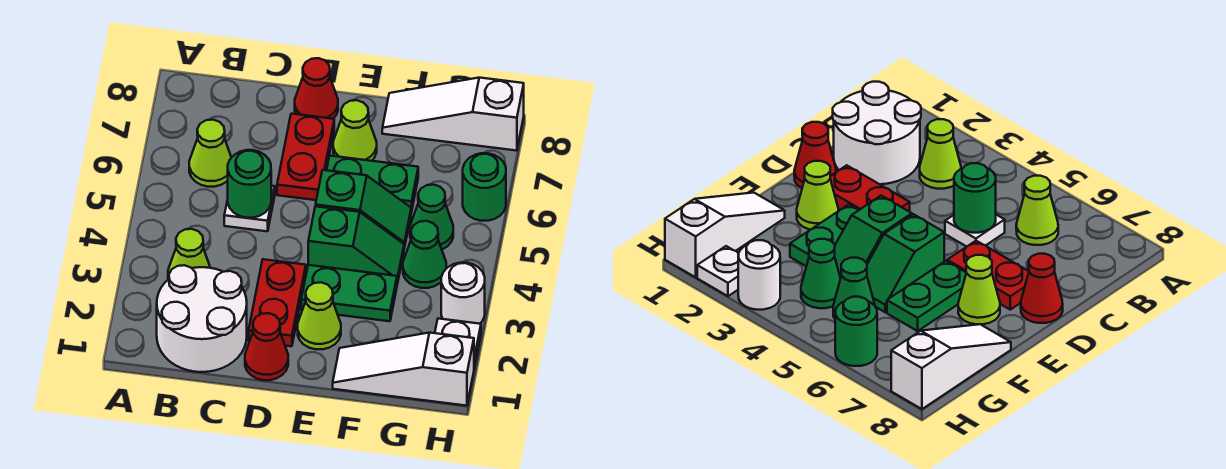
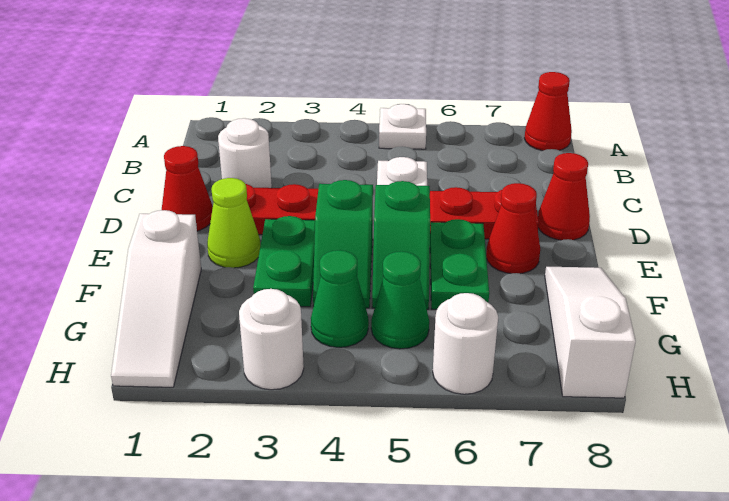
none -> red 1x1 cone [524,72,572,151]
white 2x2 round brick [157,265,247,372] -> white 1x1 round brick [218,118,272,188]
lime 1x1 cone [168,229,210,279] -> none
lime 1x1 cone [189,120,231,187] -> none
green 1x1 round brick [228,150,271,218] -> none
lime 1x1 cone [333,100,377,161] -> red 1x1 cone [486,183,540,274]
white 1x3 slope [333,333,474,406] -> white 1x3 slope turned to [111,210,201,387]
white 1x1 plate [435,319,481,368] -> white 1x1 plate moved to [379,104,426,149]
green 1x1 round brick [463,153,506,221] -> white 1x1 round brick [433,293,498,394]

